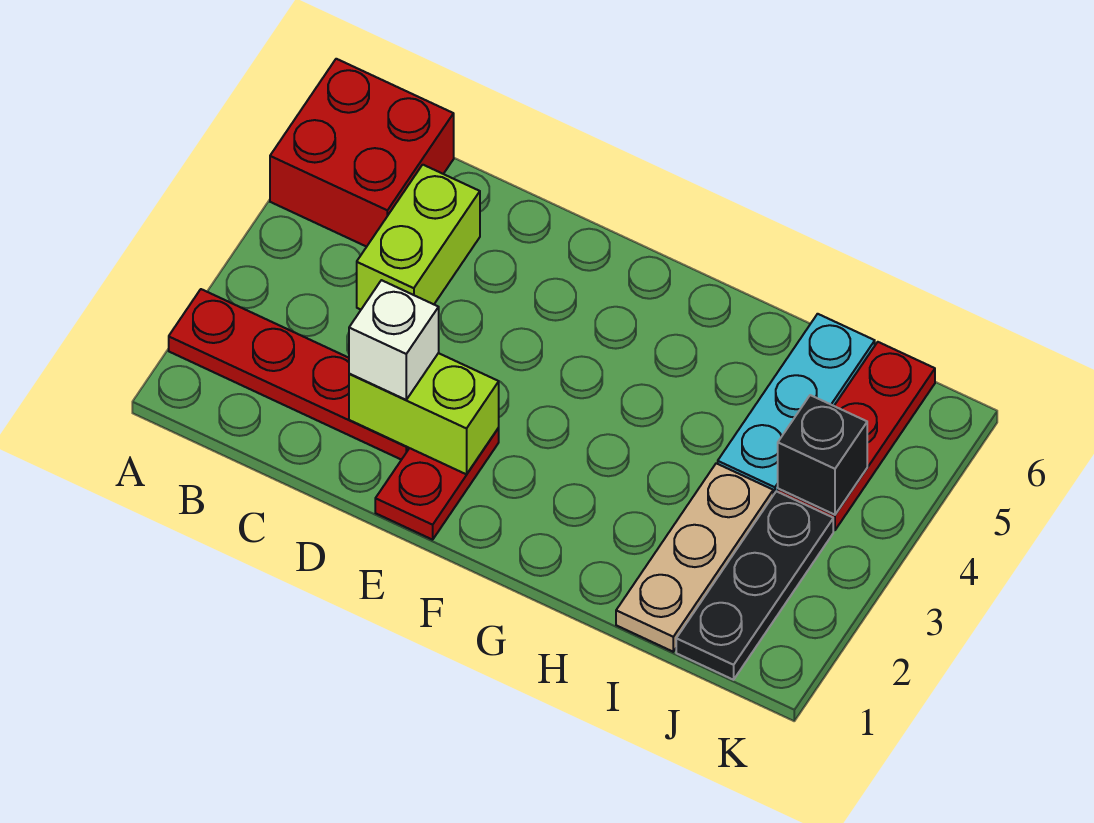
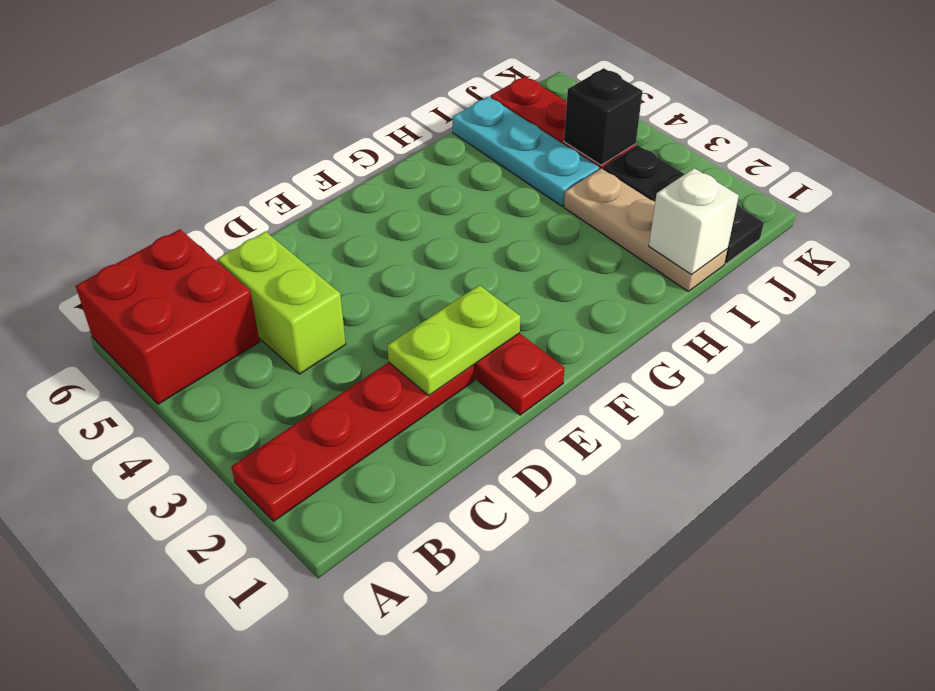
lime 1x2 brick [349,353,499,474] -> lime 1x2 plate [387,285,521,395]
white 1x1 brick [349,280,439,400] -> white 1x1 brick moved to [649,168,739,275]

